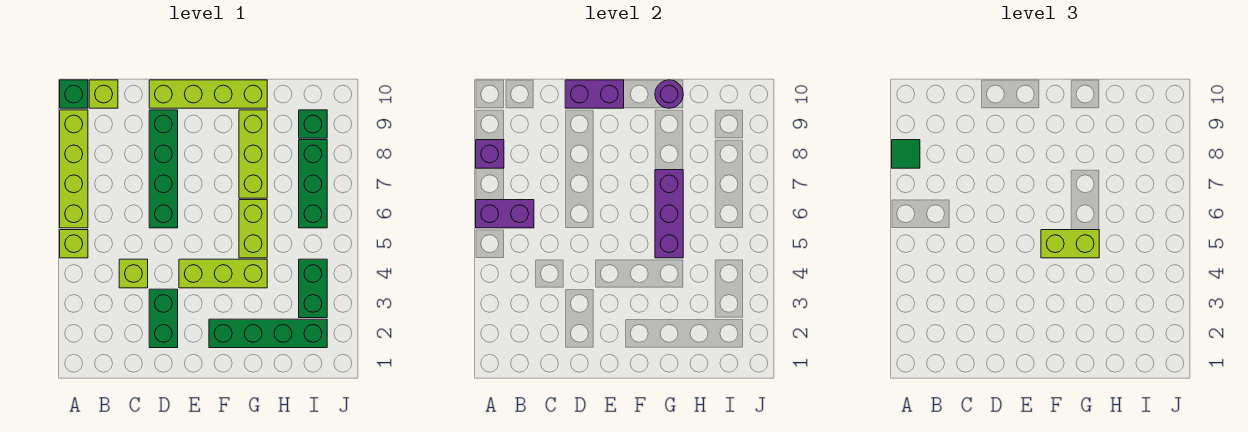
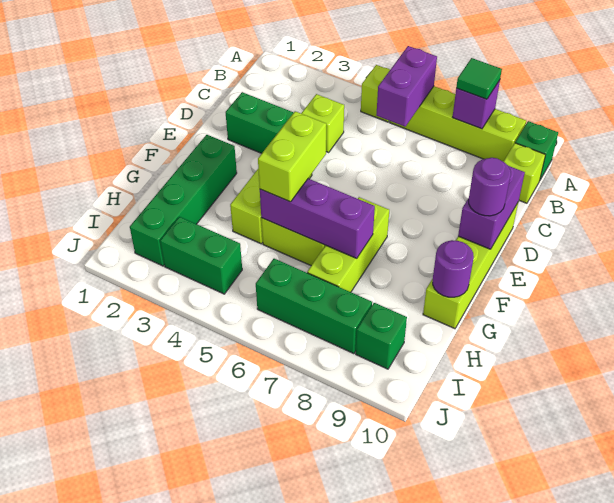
green 1x4 brick [149,110,178,228] -> none
none -> purple 1x1 round brick [469,158,511,216]
lime 1x3 brick [239,110,267,198] -> lime 1x3 brick turned to [307,197,389,292]

